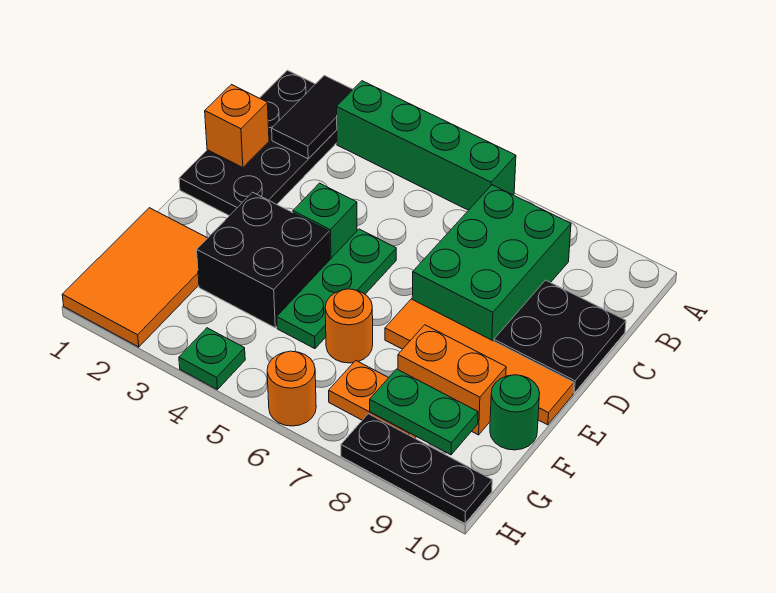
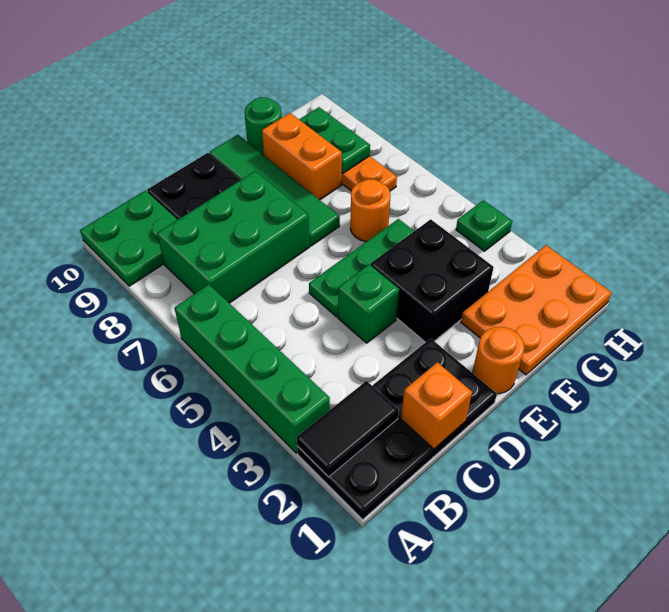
none -> green 2x2 plate [80,191,178,286]
orange 1x4 tile [385,299,574,425] -> green 1x4 tile [210,135,340,246]
orange 2x3 tile [62,208,207,347] -> orange 2x3 plate [461,245,612,375]
orange 1x1 round brick [267,351,316,426] -> orange 1x1 round brick moved to [473,327,525,394]
black 1x3 plate [341,414,492,523] -> none

